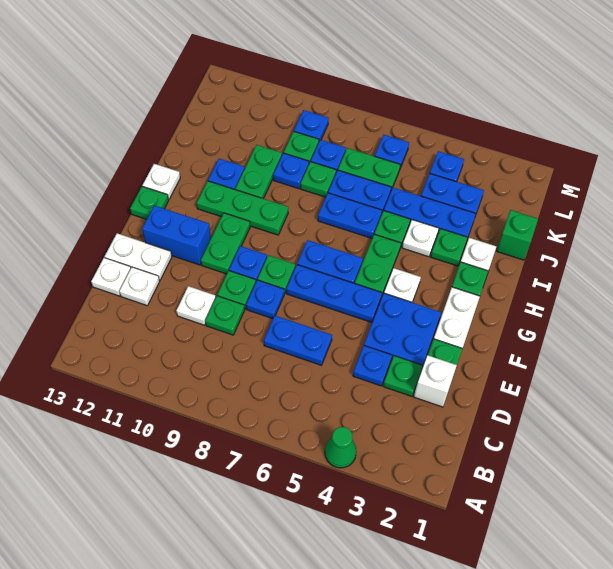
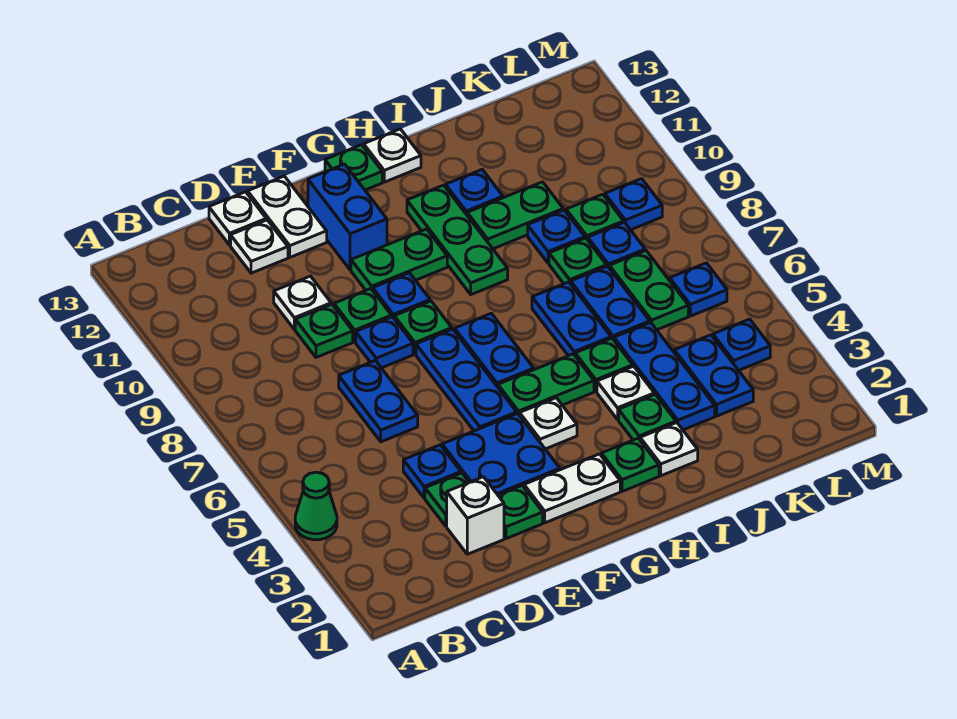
green 1x1 brick [497,210,538,260] -> none

